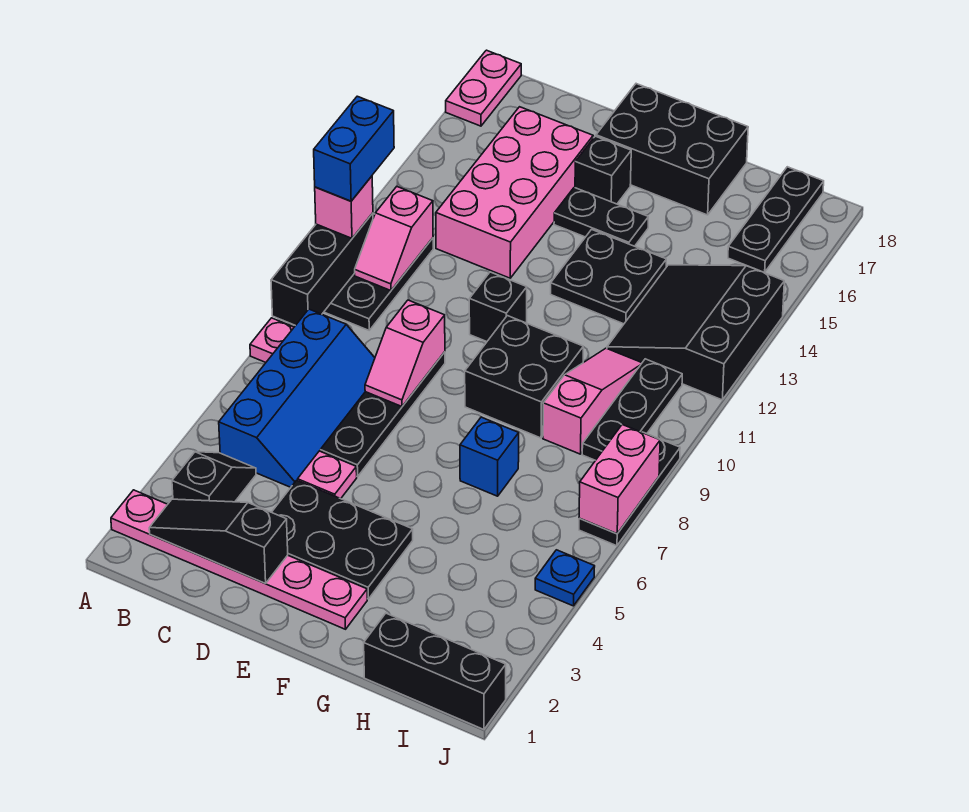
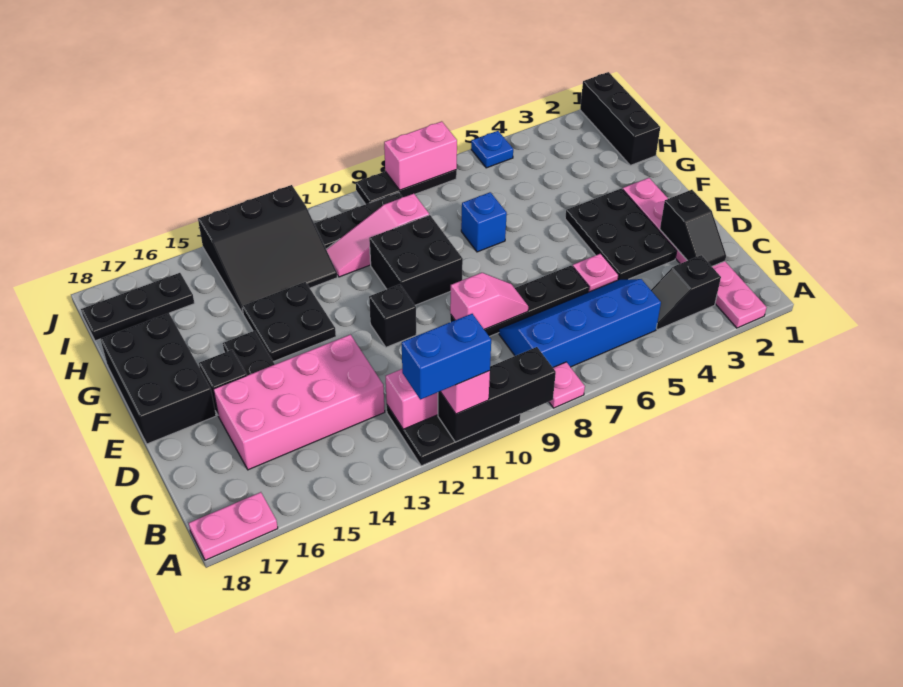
black 1x3 slope [149,499,288,583] -> black 1x2 slope [660,190,726,266]

